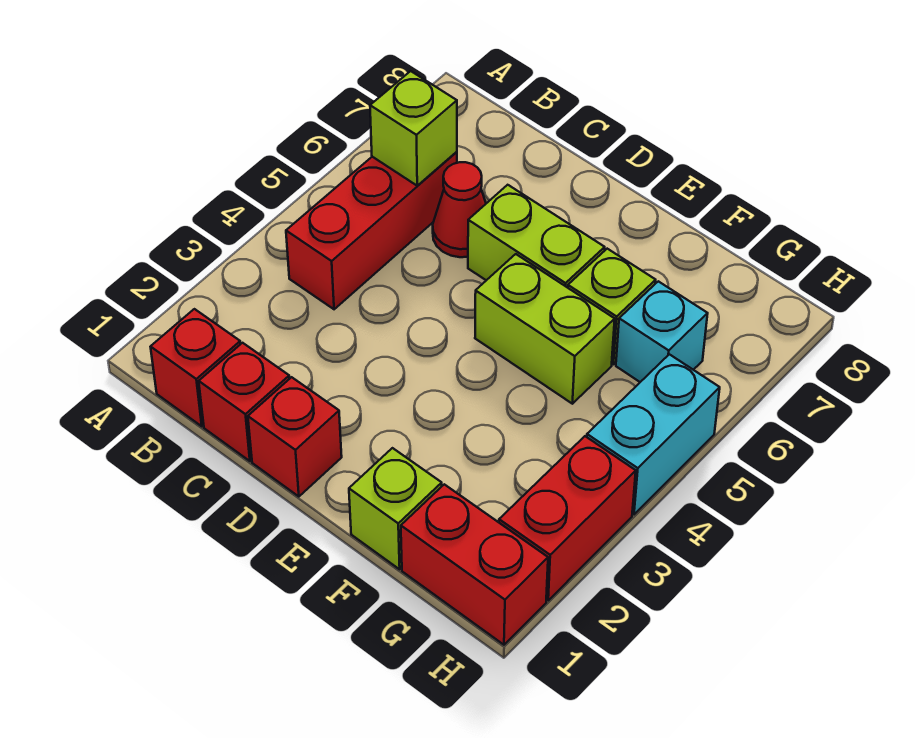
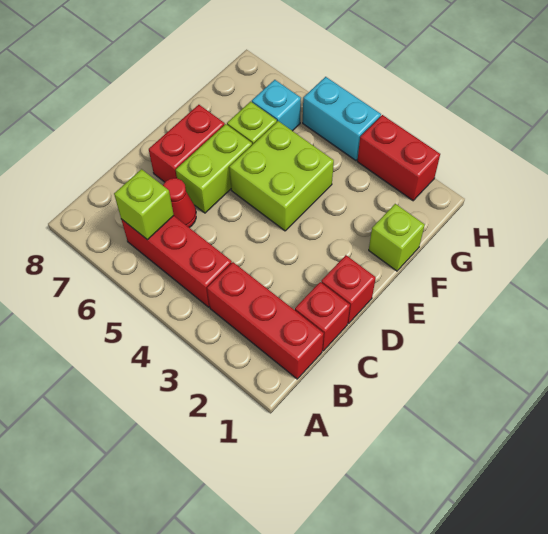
red 1x1 brick [151,309,240,426] -> red 1x3 brick [207,262,324,379]
lime 1x2 brick [475,254,615,404] -> lime 2x2 brick [229,121,334,231]
red 1x2 brick [401,484,548,645] -> red 1x2 brick moved to [149,105,225,182]

